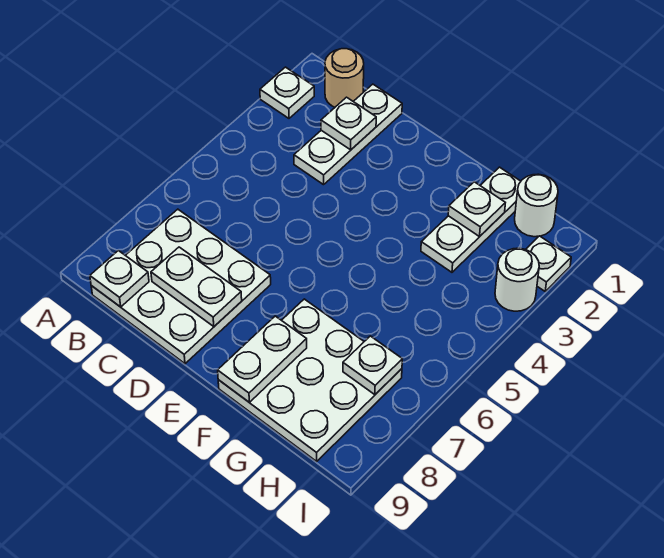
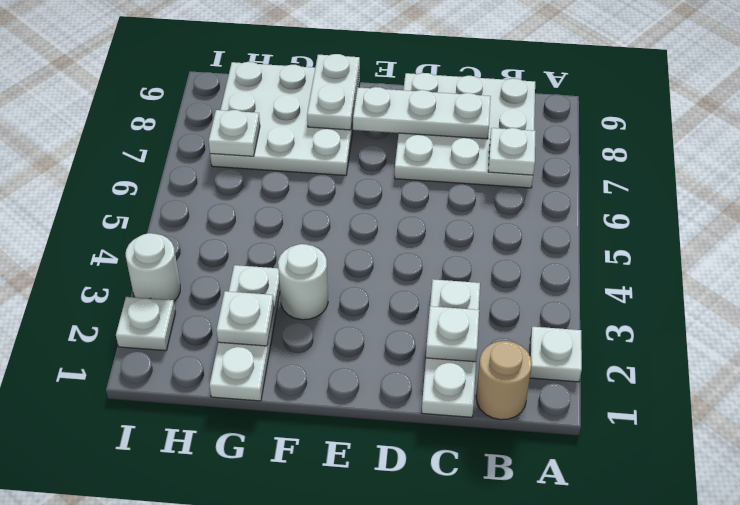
white 1x1 plate [90,251,149,307] -> white 1x1 plate moved to [488,128,536,175]
white 1x2 plate [151,247,242,327] -> white 1x3 plate [353,87,491,139]
white 1x1 round brick [515,174,558,237] -> white 1x1 round brick moved to [278,244,328,320]

